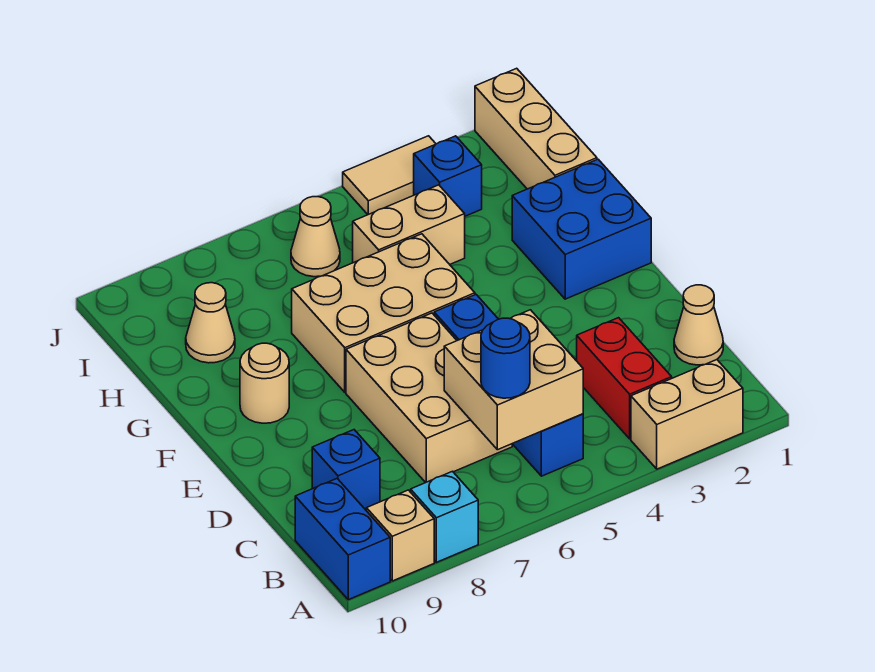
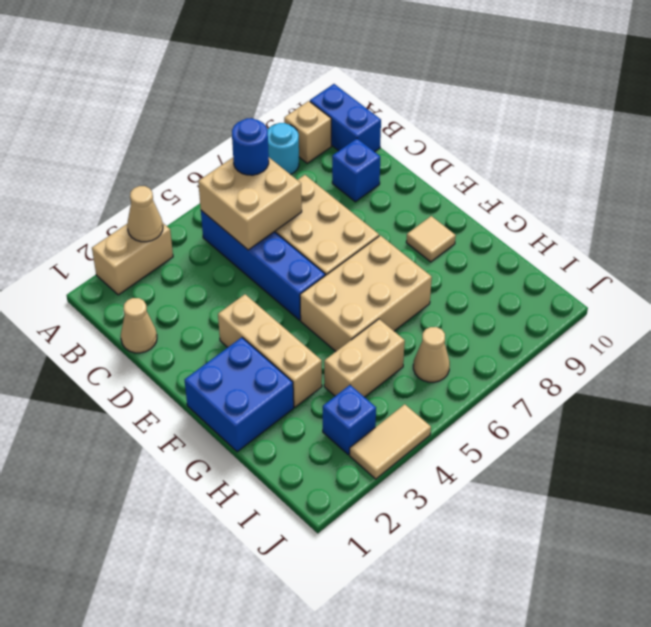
cyan 1x1 brick [411,471,478,562] -> cyan 1x1 round brick [267,123,299,175]
red 1x2 brick [577,318,672,439] -> none
tan 1x1 round brick [240,343,289,423] -> tan 1x1 tile [406,216,456,262]
tan 1x3 brick [475,68,597,189] -> tan 1x3 brick moved to [218,294,322,407]
tan 1x1 cone [186,283,235,363] -> tan 1x1 cone moved to [127,186,163,242]

